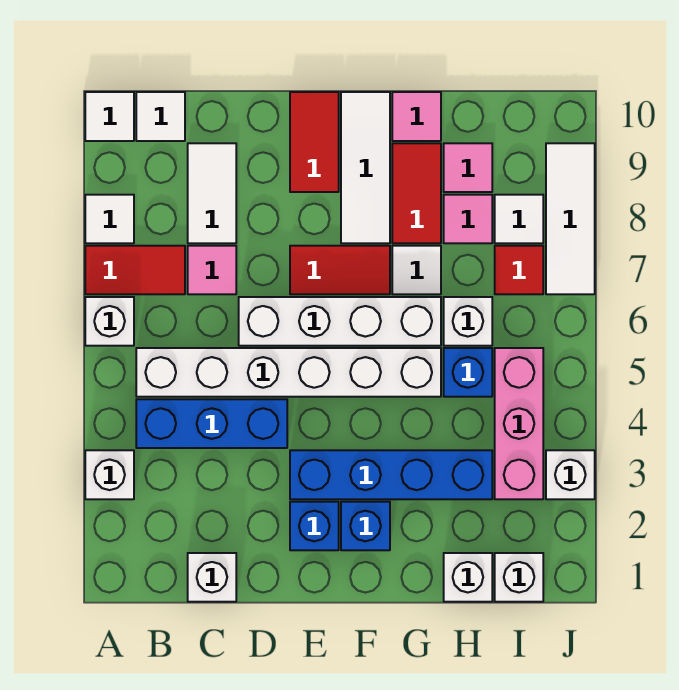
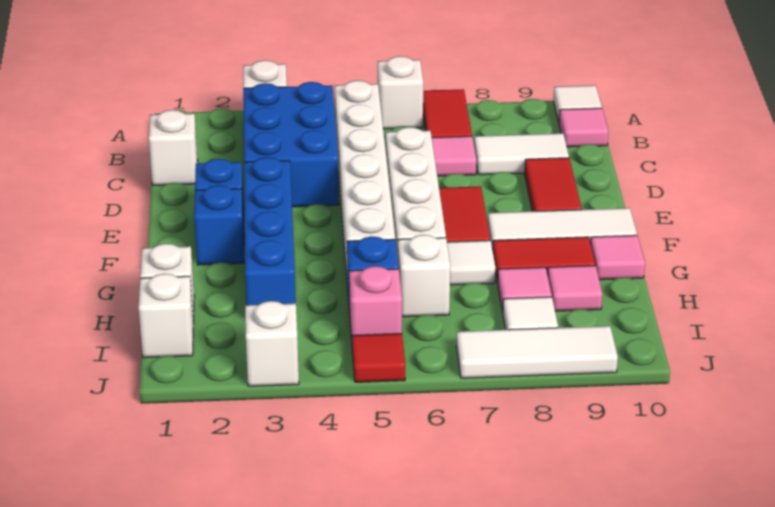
white 1x1 tile [85,195,134,243] -> none
blue 1x3 brick [136,399,287,448] -> blue 2x3 brick [243,82,339,207]
white 1x1 tile [136,92,185,141] -> pink 1x1 tile [559,108,608,147]
red 1x2 tile [290,92,339,192] -> red 1x2 tile turned to [525,158,582,211]
pink 1x3 brick [495,348,543,499] -> pink 1x1 brick [349,266,402,340]
red 1x1 tile [495,246,543,294] -> red 1x1 tile moved to [352,334,405,382]

